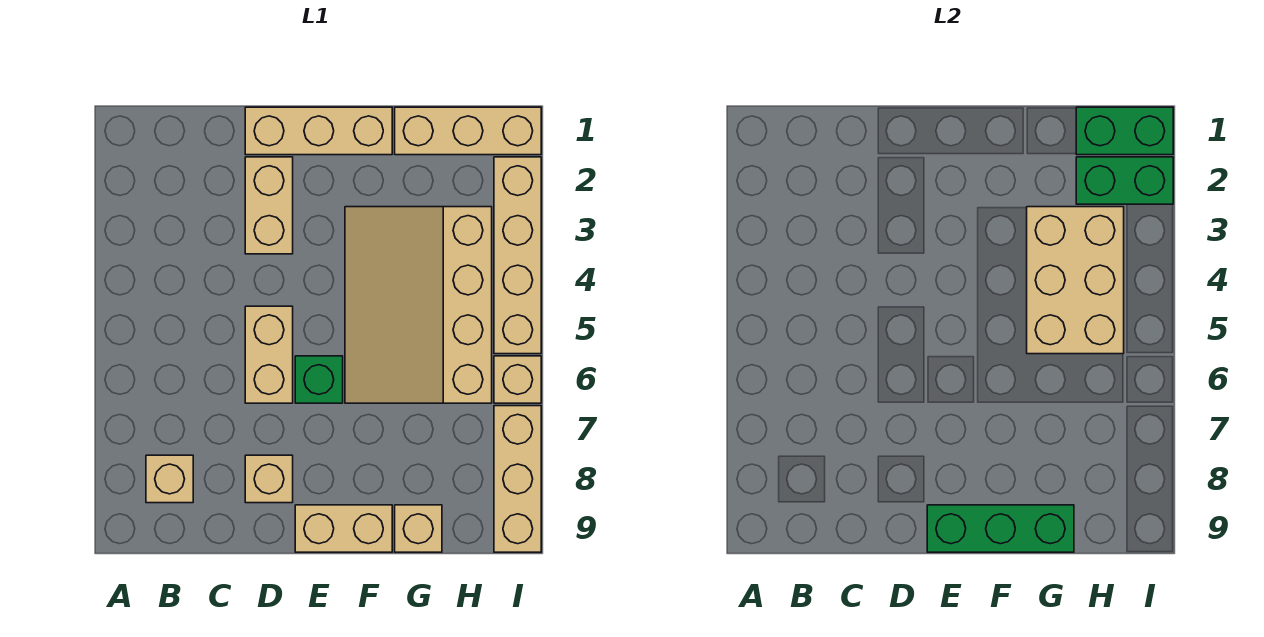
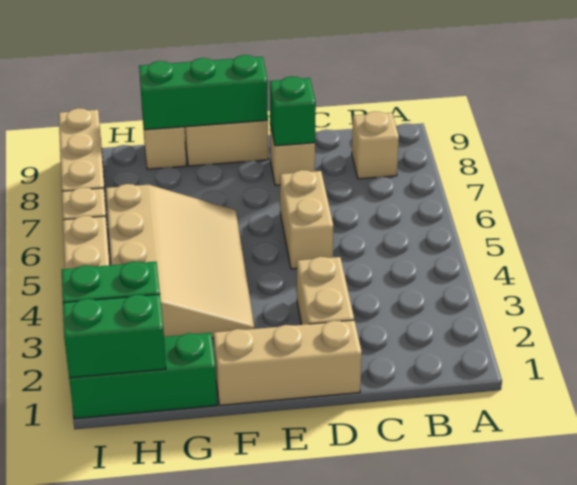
green 1x1 brick [295,356,343,403] -> green 1x1 brick moved to [270,76,316,146]
tan 1x3 brick [395,107,541,155] -> green 1x3 brick [69,333,217,419]
tan 2x3 brick [1027,207,1124,354] -> none

